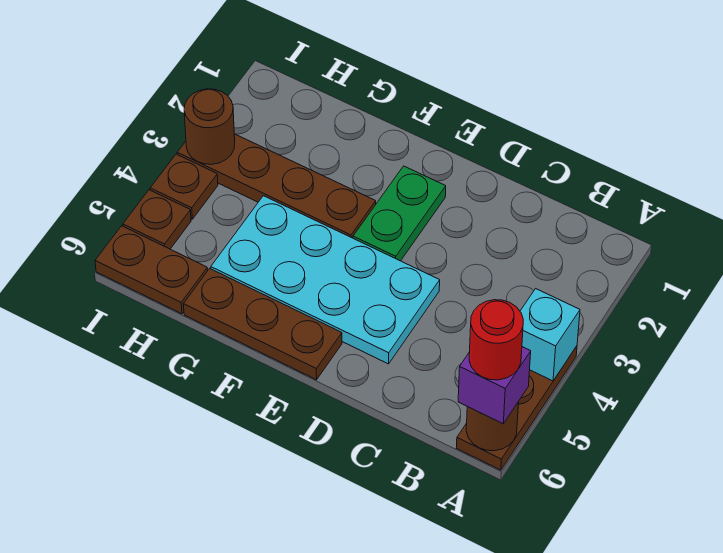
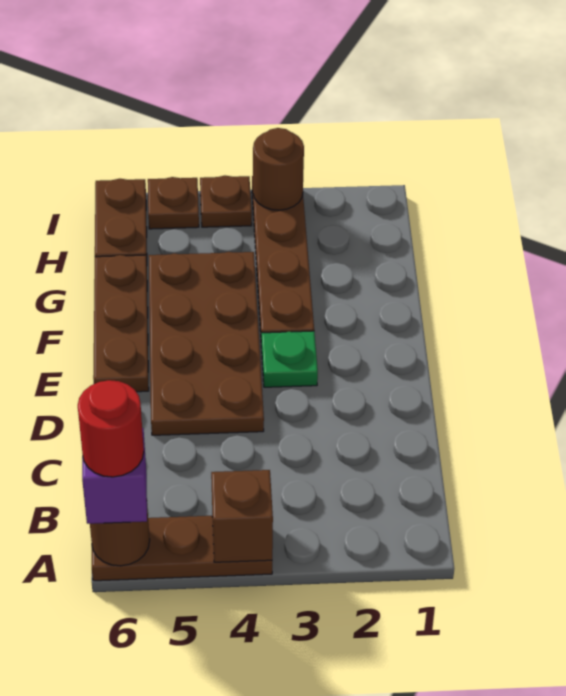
cyan 1x1 brick [520,289,580,381] -> brown 1x1 brick [211,470,273,562]
cyan 2x4 plate [211,196,440,364] -> brown 2x4 plate [149,252,264,435]
green 1x2 plate [353,166,446,261] -> green 1x1 plate [261,331,318,387]

